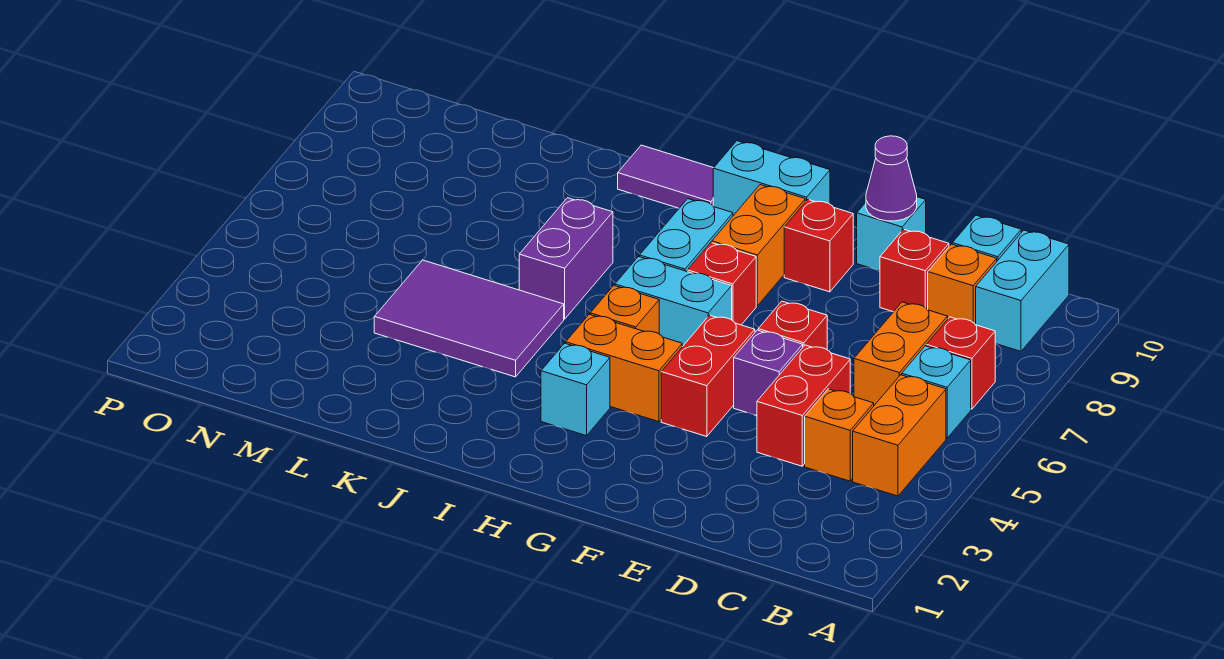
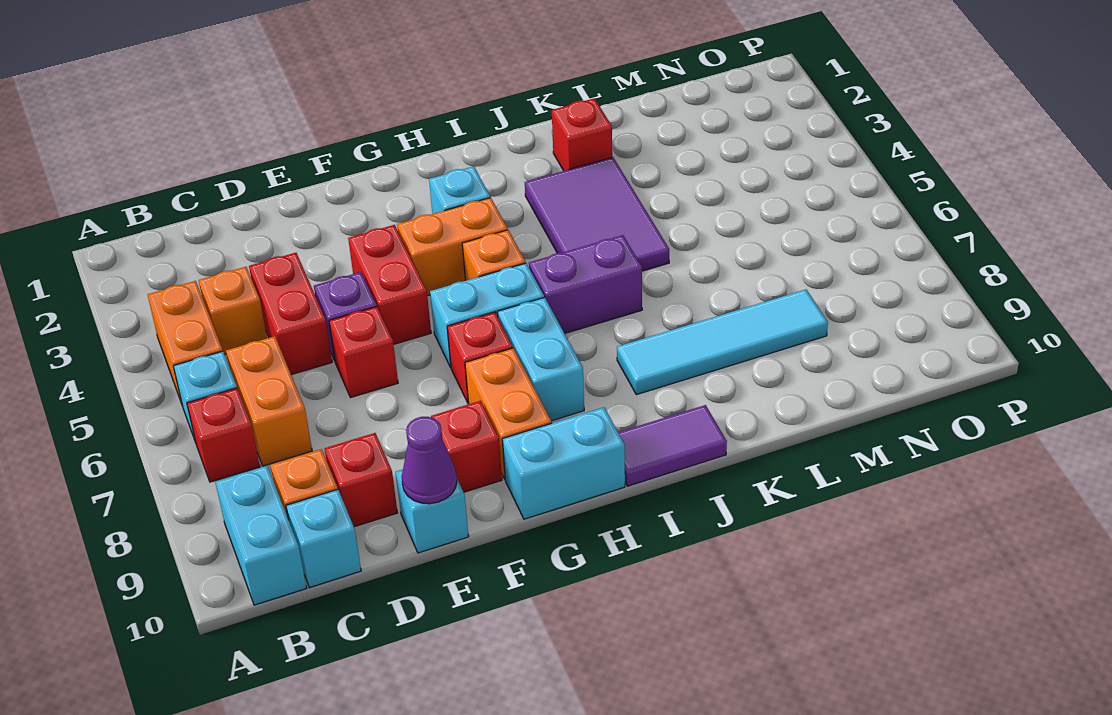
purple 2x3 tile [374,260,564,377] -> purple 2x3 tile turned to [525,157,669,271]
purple 1x2 brick [519,198,613,319] -> purple 1x2 brick turned to [529,235,642,333]
none -> cyan 1x4 tile [617,290,828,395]
none -> red 1x1 brick [552,98,612,171]

